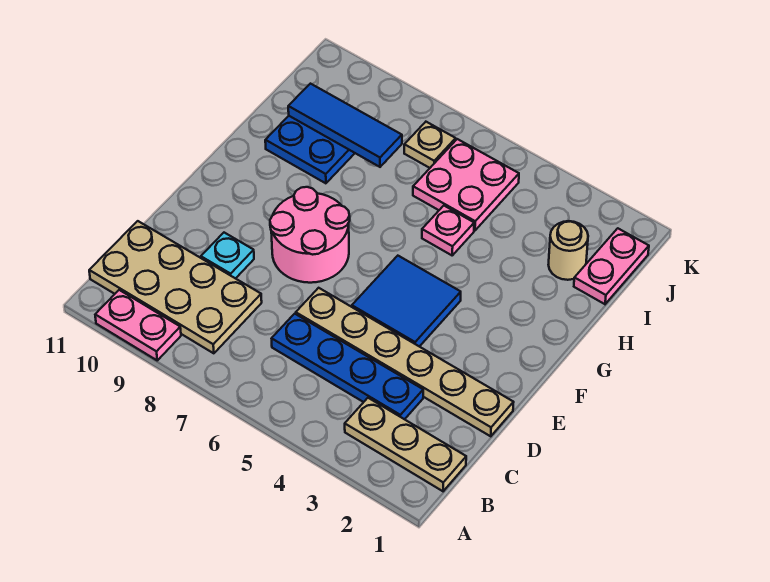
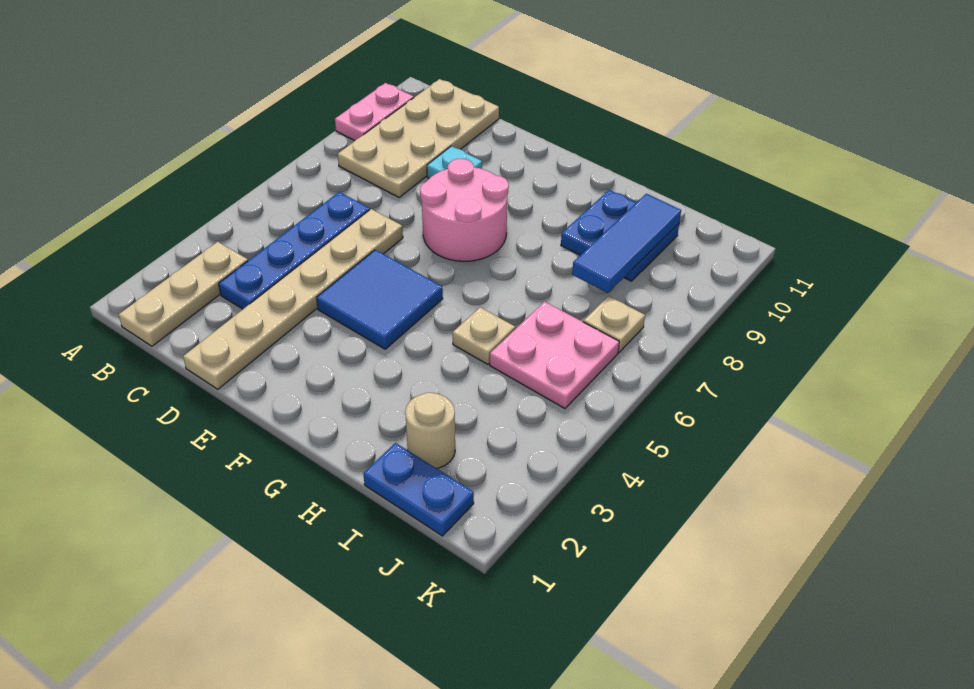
pink 1x1 plate [422,206,474,255] -> tan 1x1 plate [453,307,515,364]
pink 1x2 plate [574,228,649,304] -> blue 1x2 plate [363,443,474,536]

